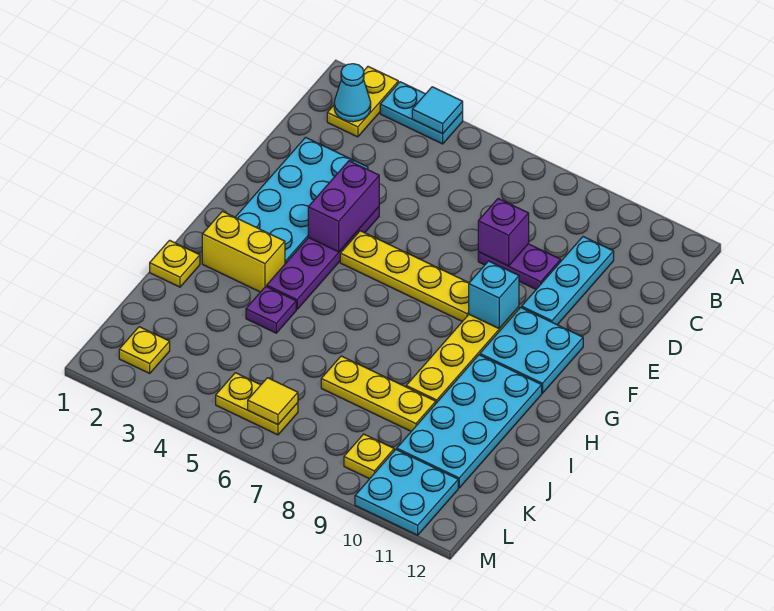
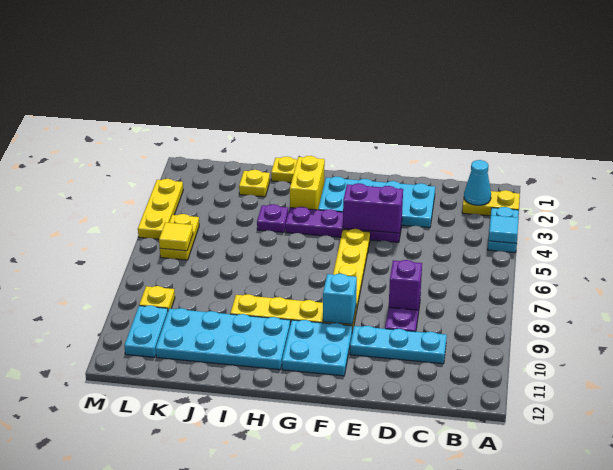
yellow 1x3 plate [321,356,436,431] -> yellow 1x3 plate moved to [138,179,183,239]
yellow 1x1 plate [119,327,170,373] -> yellow 1x1 plate moved to [239,170,270,197]
cyan 2x2 plate [355,450,458,535] -> cyan 1x2 plate [124,305,168,357]

